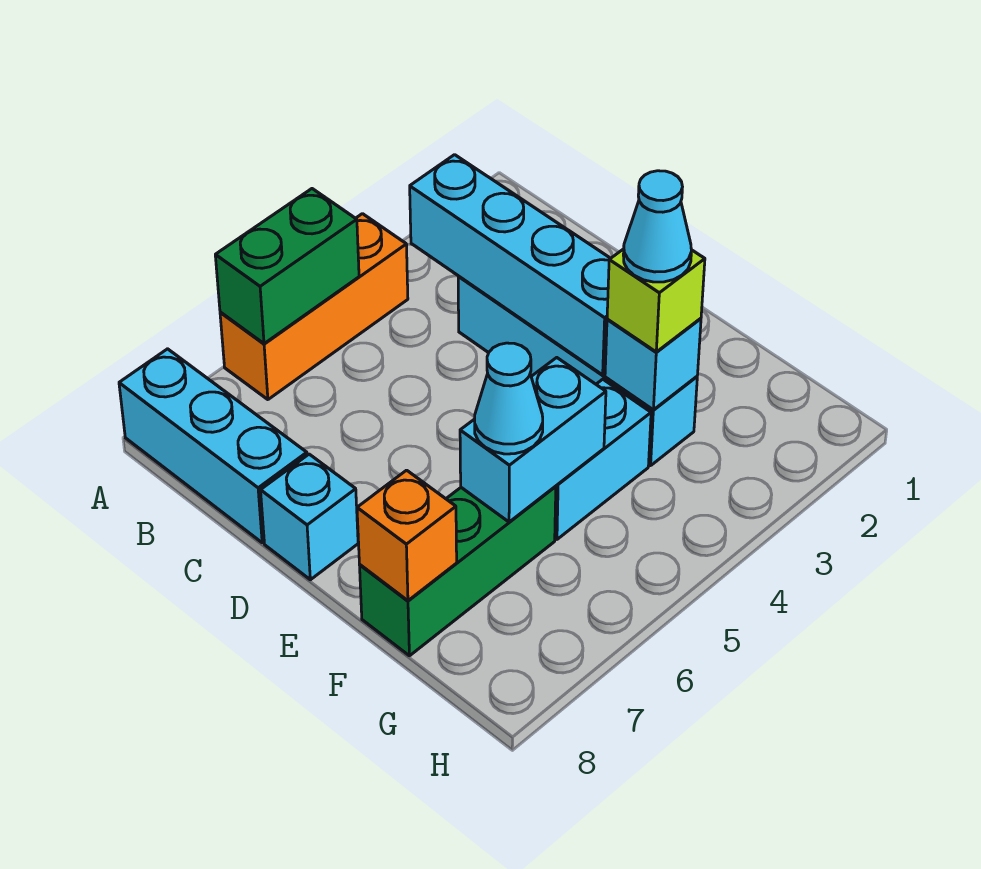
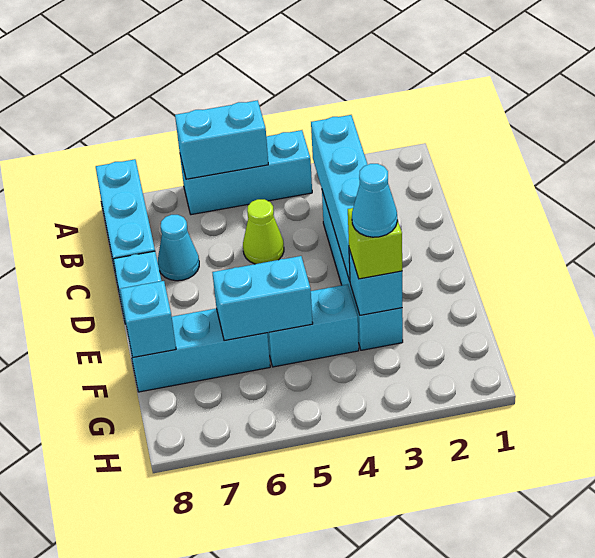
orange 1x3 brick [220,214,408,400] -> cyan 1x3 brick [180,130,312,215]
green 1x2 brick [215,189,359,344] -> cyan 1x2 brick [175,100,268,179]
none -> lime 1x1 cone [243,199,284,264]
green 1x3 brick [360,486,556,656] -> cyan 1x3 brick [128,308,270,392]
cyan 1x1 cone [475,343,543,454] -> cyan 1x1 cone moved to [158,215,199,281]
orange 1x1 brick [357,470,457,601] -> cyan 1x1 brick [120,281,176,357]

